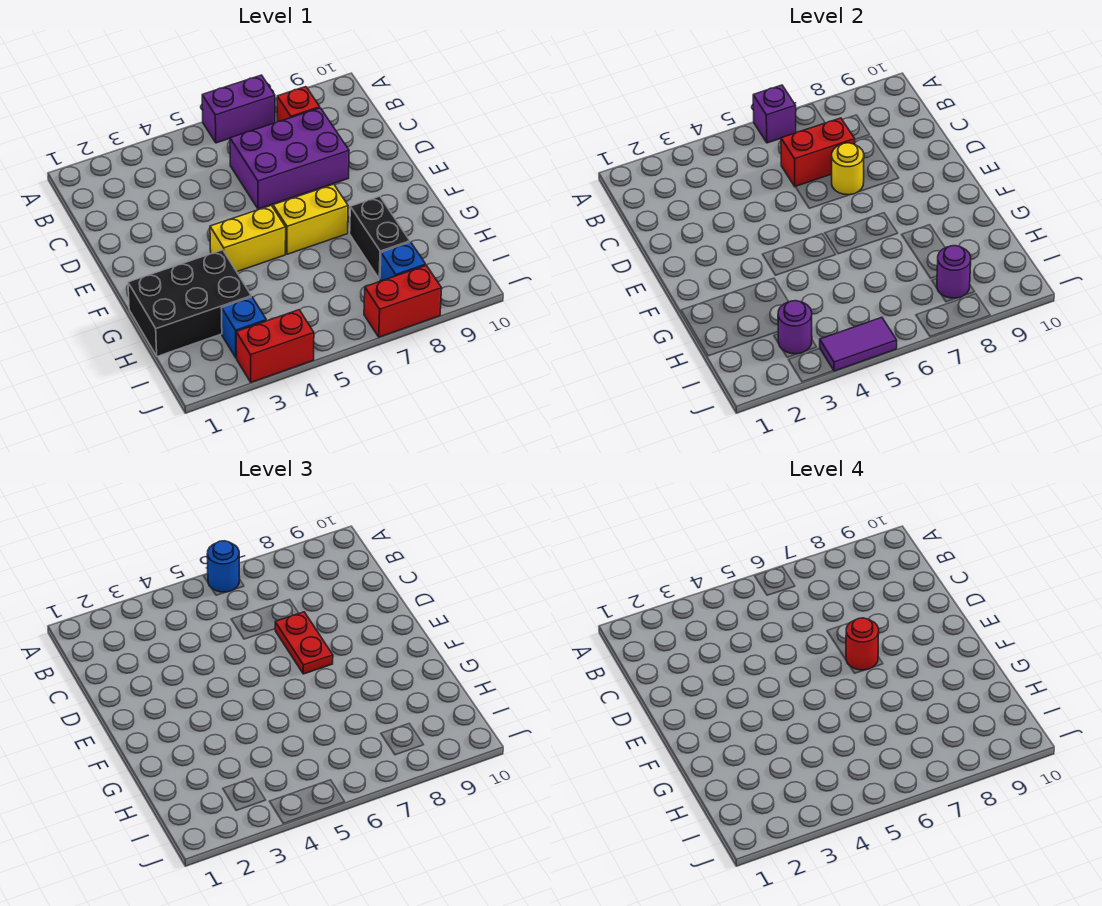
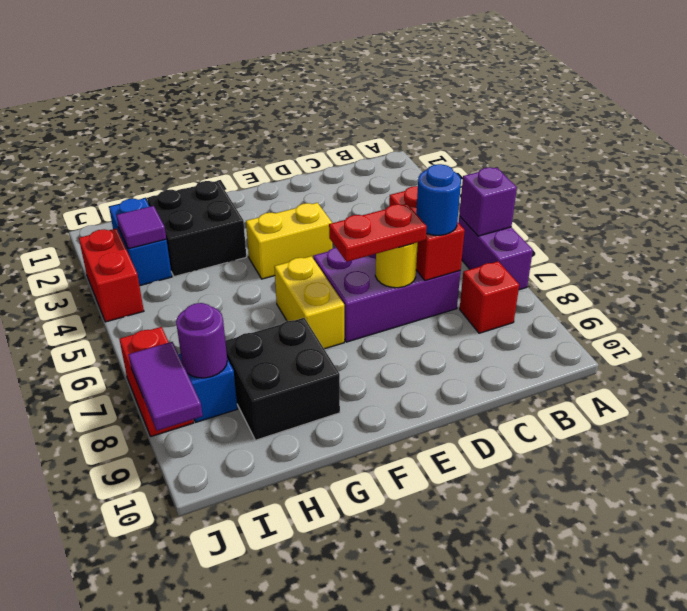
blue 1x1 round brick [207,541,240,592] -> blue 1x1 round brick moved to [416,164,461,235]
purple 2x3 brick [230,108,349,209] -> purple 2x3 brick turned to [313,248,461,342]
red 1x1 round brick [846,618,879,670] -> none
yellow 1x2 brick [210,205,286,272] -> yellow 1x2 brick turned to [246,203,332,279]
black 2x3 brick [128,250,251,356] -> black 2x2 brick [147,181,246,276]
black 1x2 brick [350,196,410,279] -> black 2x2 brick [225,318,340,440]
blue 1x1 brick [221,297,266,358] -> blue 1x2 brick [109,198,172,286]
purple 1x1 round brick [778,301,812,354] -> purple 1x1 tile [116,206,166,249]
purple 1x2 tile [820,317,897,371] -> purple 1x2 tile moved to [128,342,203,431]

